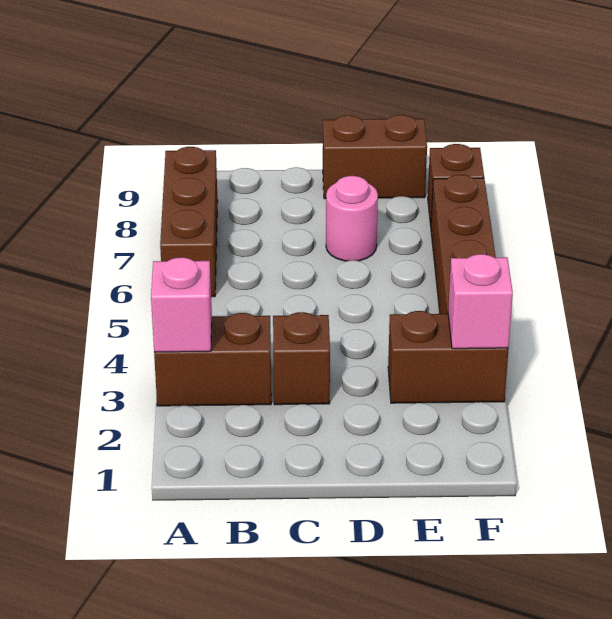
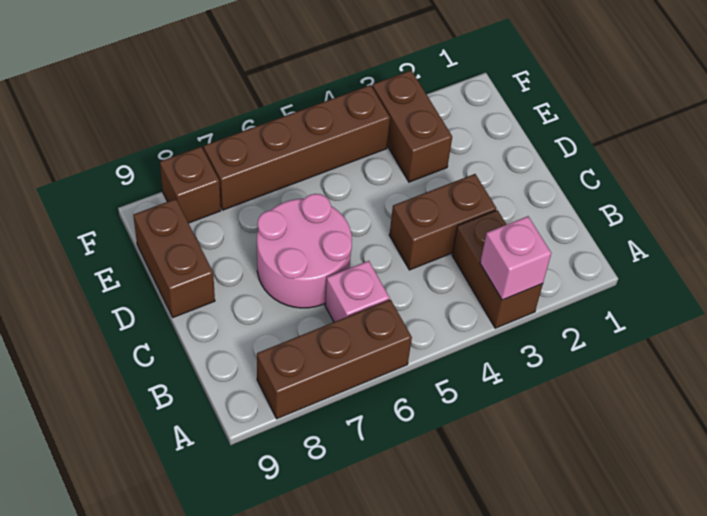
brown 1x1 brick [273,312,330,405] -> brown 1x2 brick [389,174,496,270]
pink 1x1 round brick [326,176,378,261] -> pink 2x2 round brick [257,194,352,308]
pink 1x1 brick [448,254,513,349] -> pink 1x1 brick moved to [325,261,389,322]

